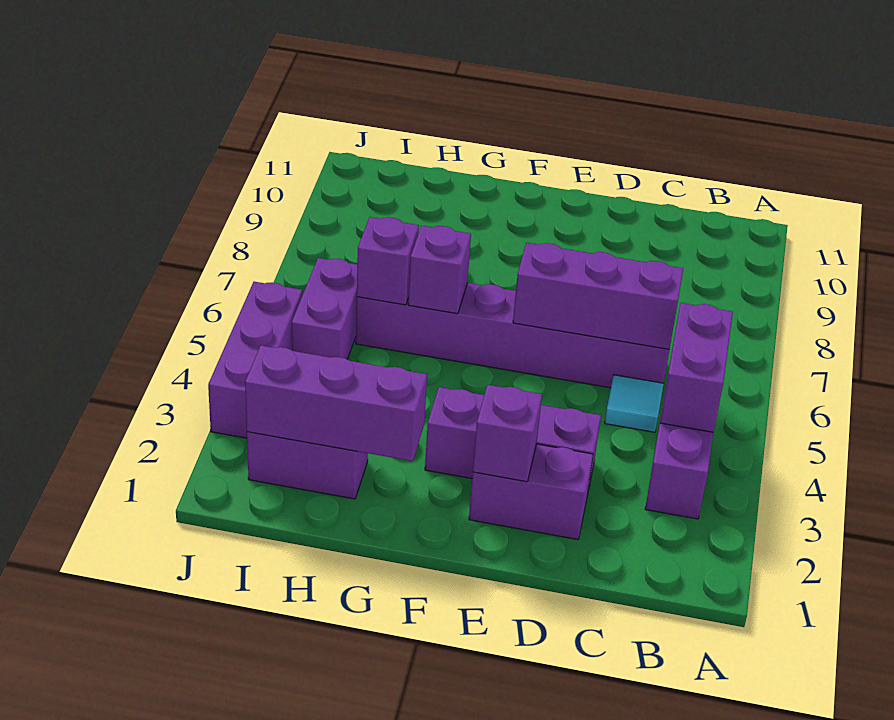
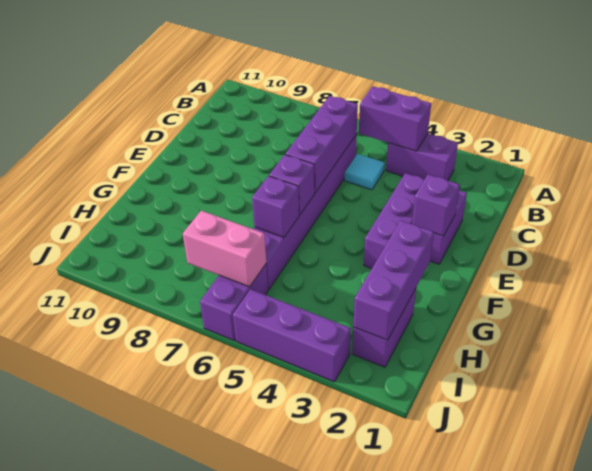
purple 1x1 brick [357,217,419,305] -> purple 1x1 brick moved to [269,154,315,215]
purple 1x2 brick [292,258,357,359] -> purple 1x2 brick turned to [200,264,268,341]
none -> pink 1x2 brick [183,211,266,287]

